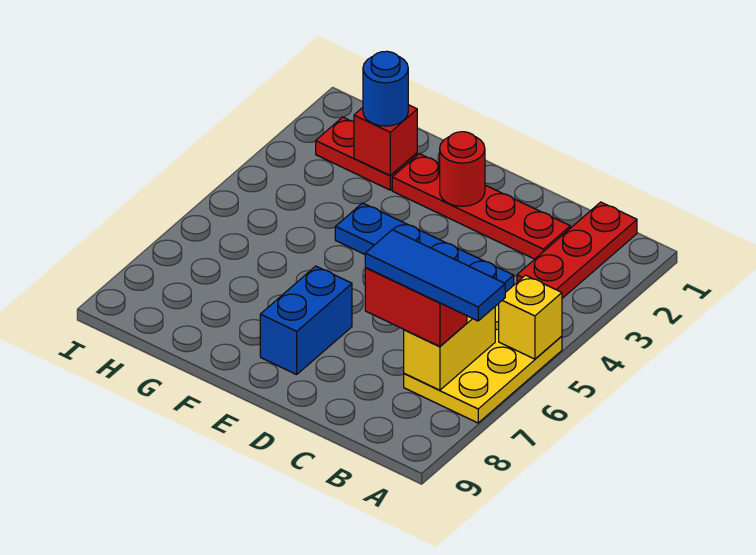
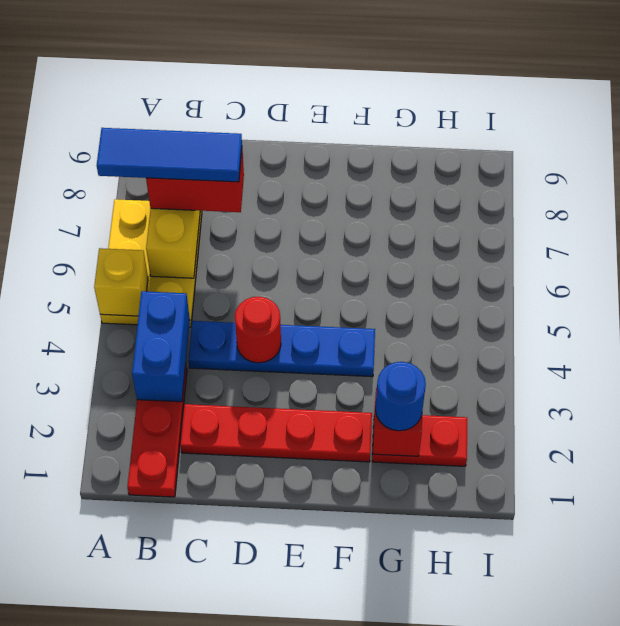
red 1x1 round brick [440,132,485,206] -> red 1x1 round brick moved to [235,297,281,363]
blue 1x2 brick [260,266,352,375] -> blue 1x2 brick moved to [132,291,190,402]

